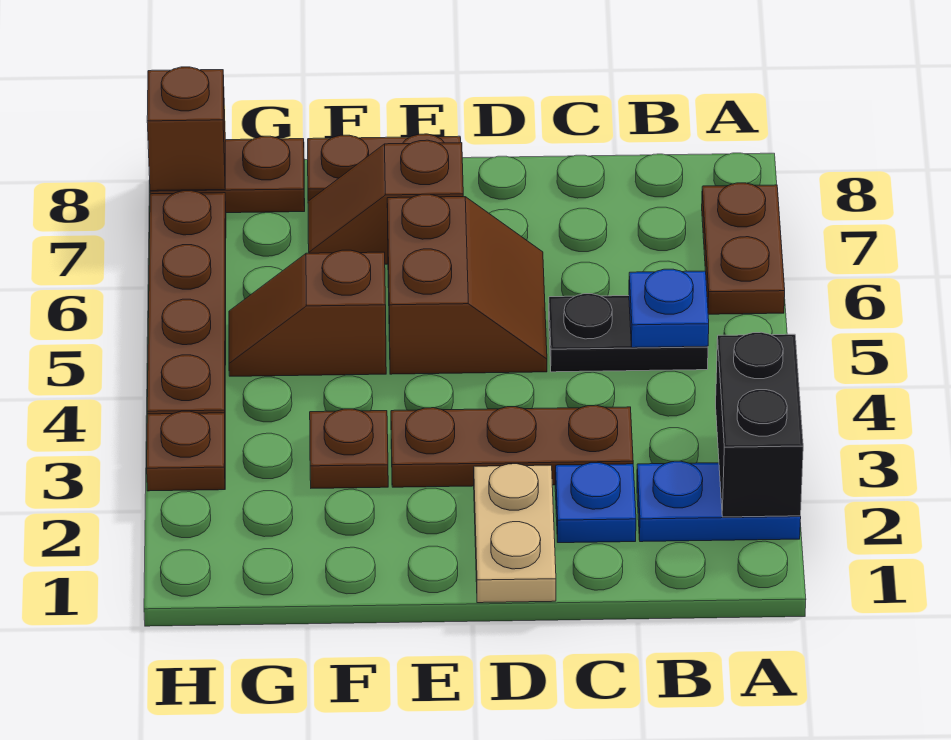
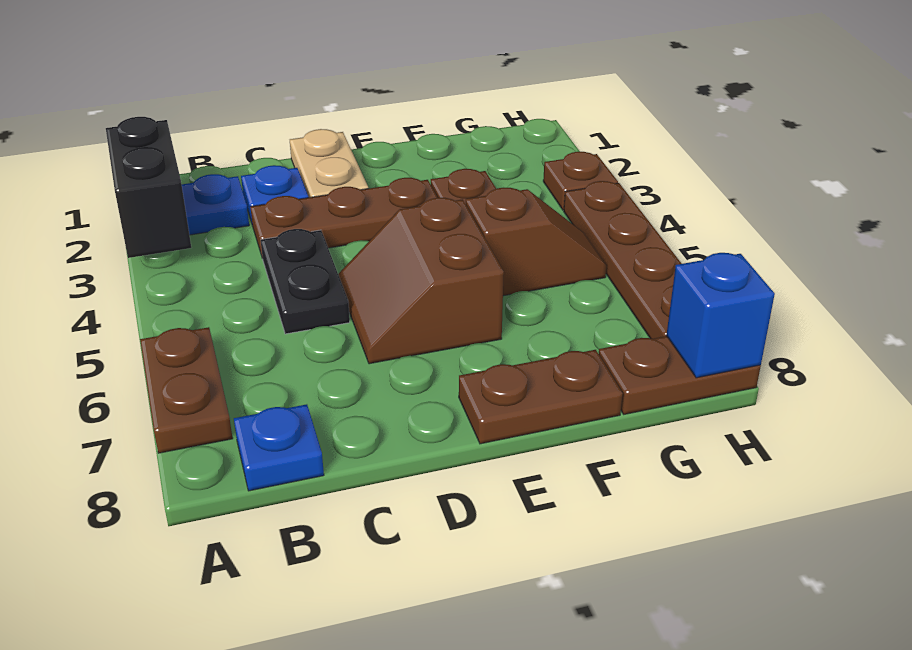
black 1x2 plate [549,294,708,372] -> black 1x2 plate turned to [261,229,350,334]
blue 1x1 plate [629,269,709,348] -> blue 1x1 plate moved to [234,404,324,491]
brown 1x2 slope [308,140,463,264] -> none
brown 1x1 brick [147,67,225,191] -> blue 1x1 brick [666,253,775,378]

